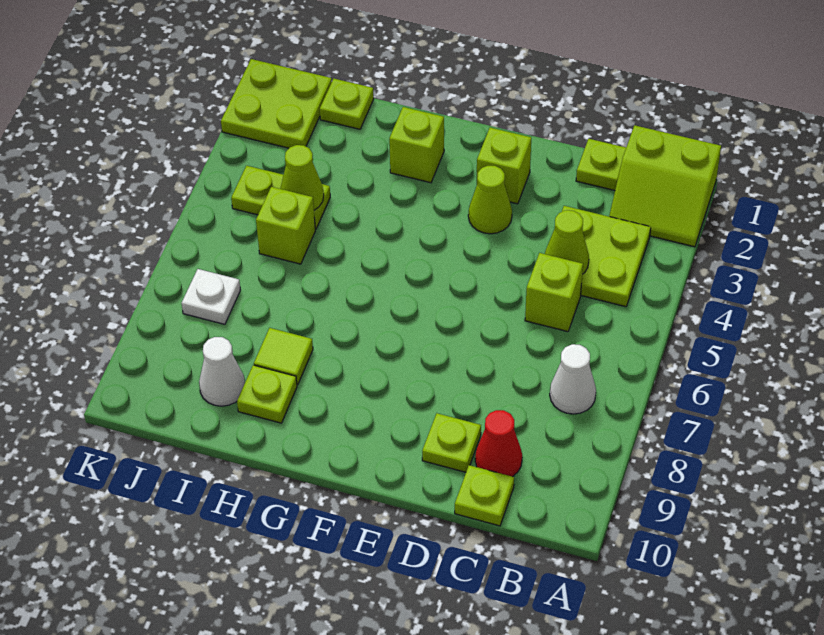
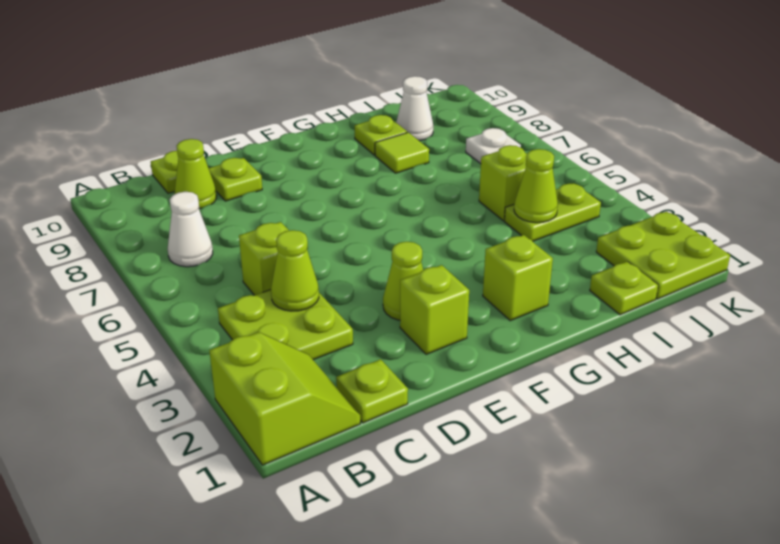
lime 2x2 slope [609,125,721,247] -> lime 2x2 slope turned to [209,332,360,465]
red 1x1 cone [475,410,522,477] -> lime 1x1 cone [174,139,217,209]

